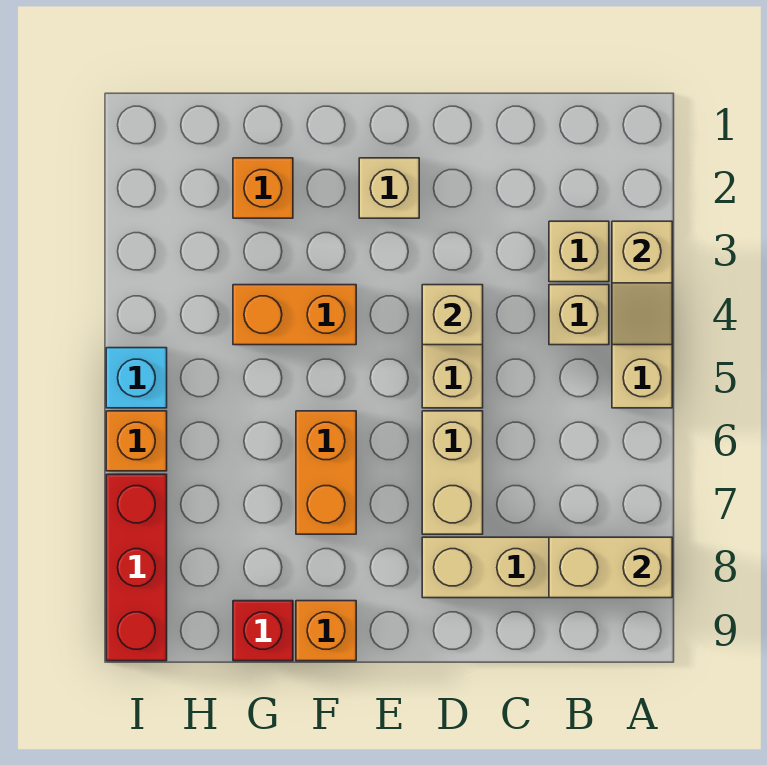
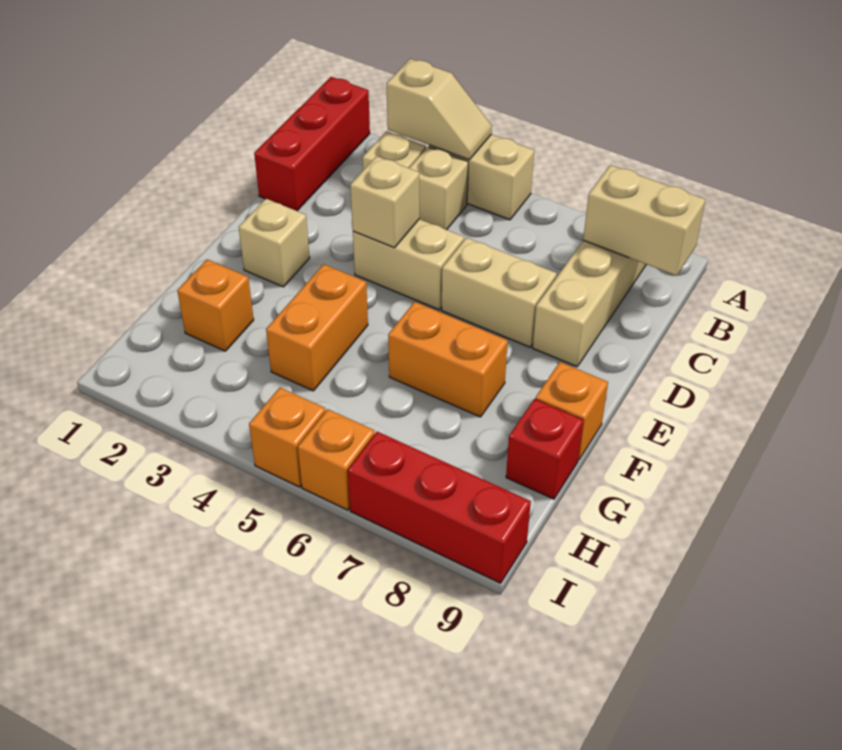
none -> red 1x3 brick [254,77,370,211]
tan 1x2 brick [549,537,672,598] -> tan 1x2 brick turned to [583,165,705,276]
cyan 1x1 brick [106,348,167,408] -> orange 1x1 brick [249,388,326,487]

